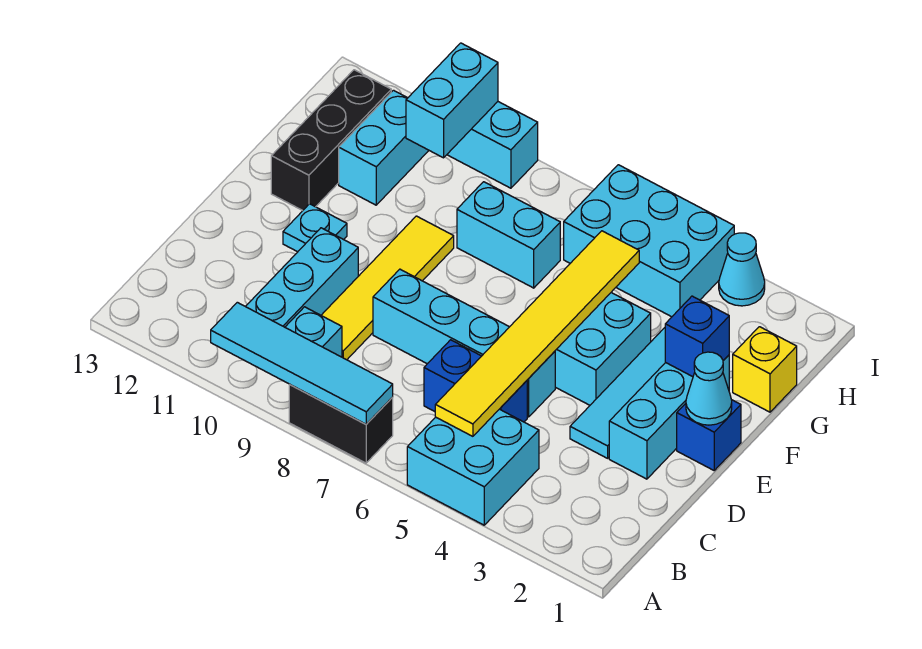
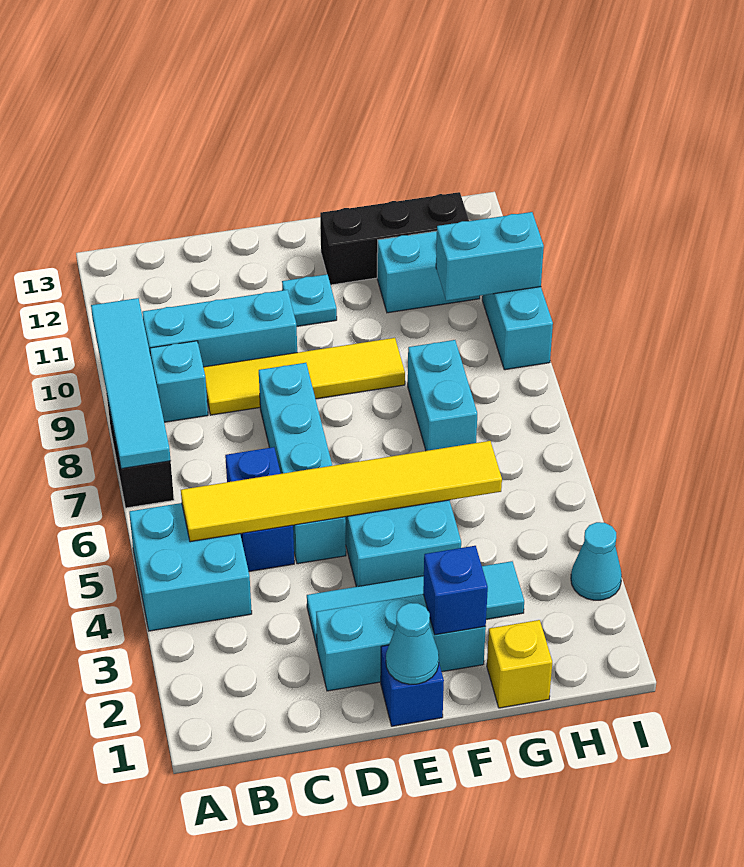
cyan 2x3 brick [564,165,734,317] -> none

